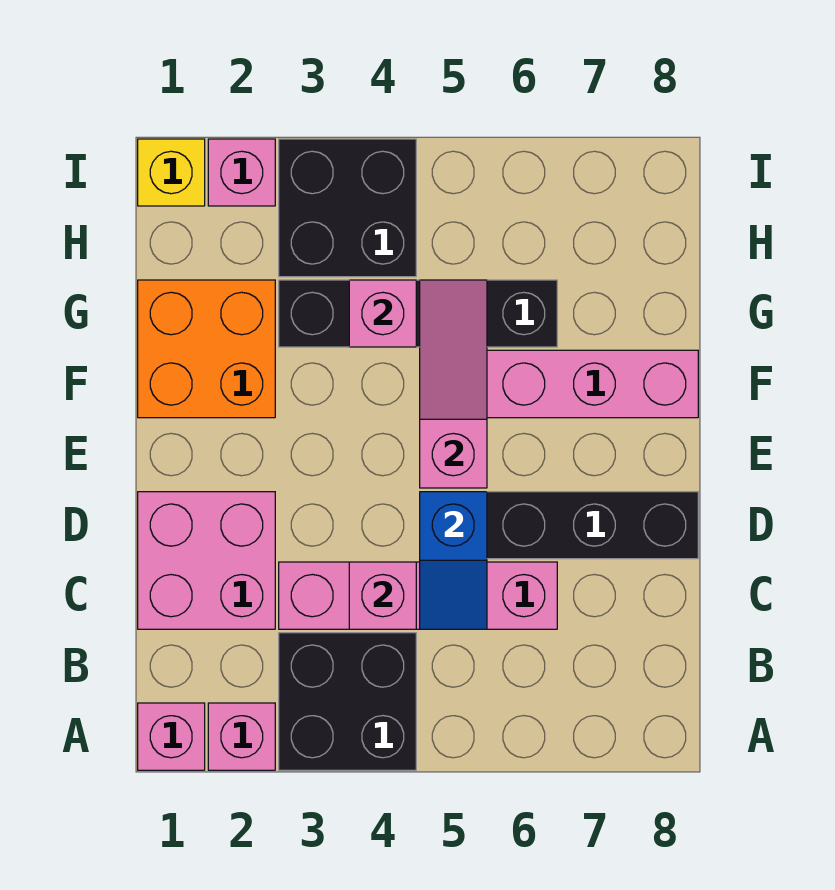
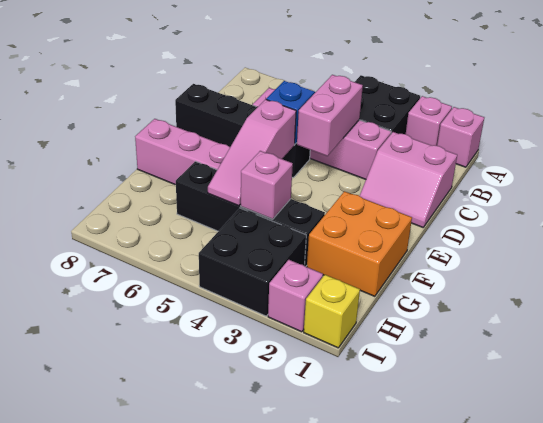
pink 2x2 brick [138,492,275,629] -> pink 2x2 slope [360,132,457,227]
pink 1x1 brick [349,562,416,629] -> pink 1x2 brick [297,75,363,156]

